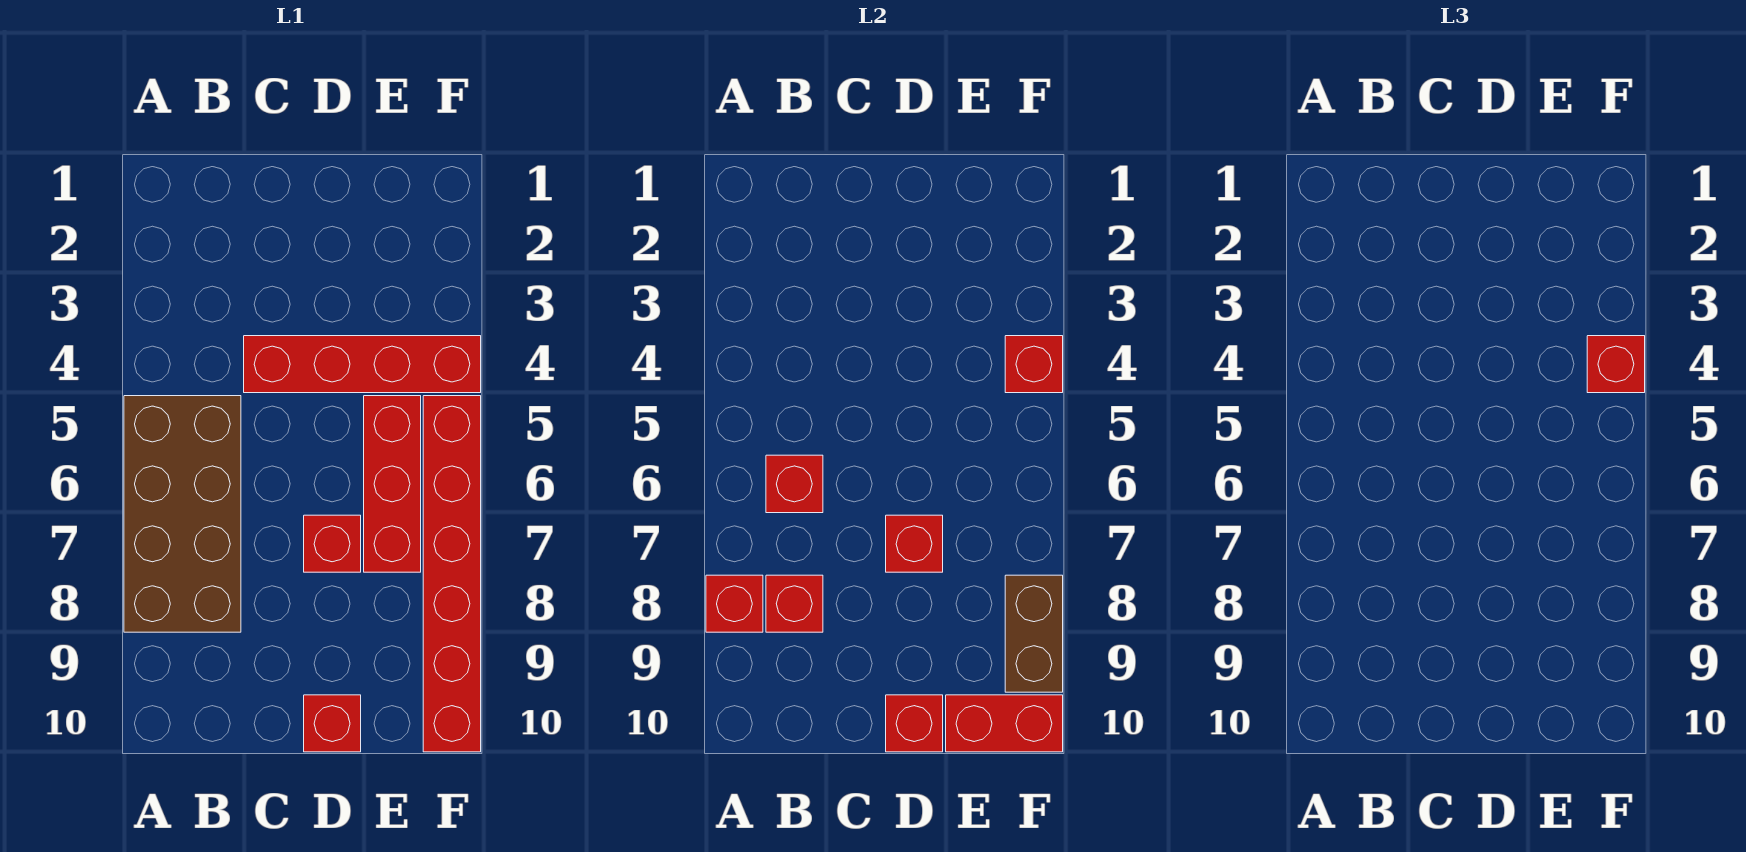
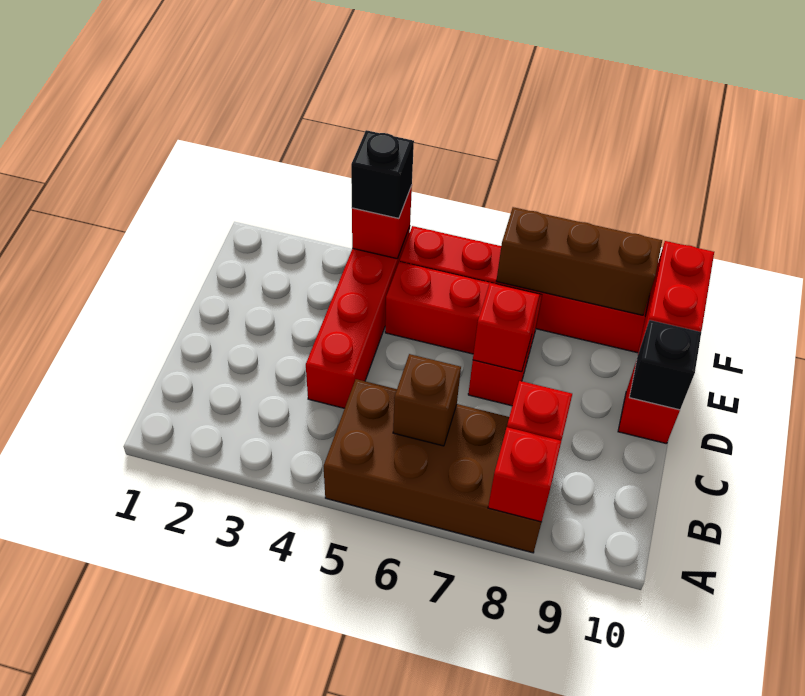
red 1x1 brick [766,455,823,513] -> brown 1x1 brick [393,354,461,446]
red 1x1 brick [886,695,943,752] -> black 1x1 brick [629,320,701,410]
red 1x1 brick [1587,336,1645,393] -> black 1x1 brick [351,130,414,218]
brown 1x2 brick [1005,575,1063,692] -> brown 1x3 brick [496,207,662,315]

